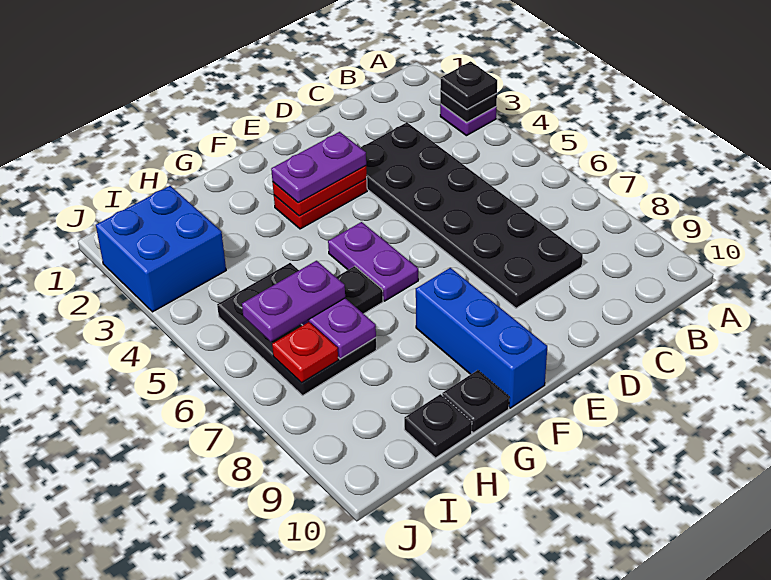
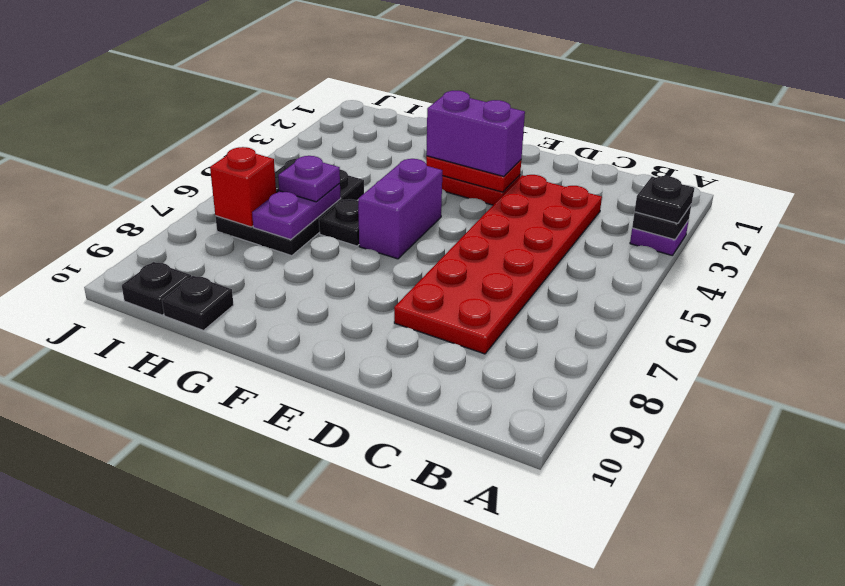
black 2x6 plate [361,122,583,308] -> red 2x6 plate [394,175,602,354]
purple 1x2 plate [271,132,366,203] -> purple 1x2 brick [426,91,525,177]
purple 1x2 plate [328,222,418,301] -> purple 1x2 brick [358,159,442,259]
blue 1x3 brick [416,268,547,408] -> none
black 1x1 plate [442,370,509,433] -> black 1x1 plate moved to [122,262,191,315]
purple 1x2 plate [242,261,345,342] -> purple 1x1 plate [278,156,340,202]
blue 2x2 brick [96,186,226,312] -> none
red 1x1 plate [272,322,338,383] -> red 1x1 brick [210,147,276,227]

